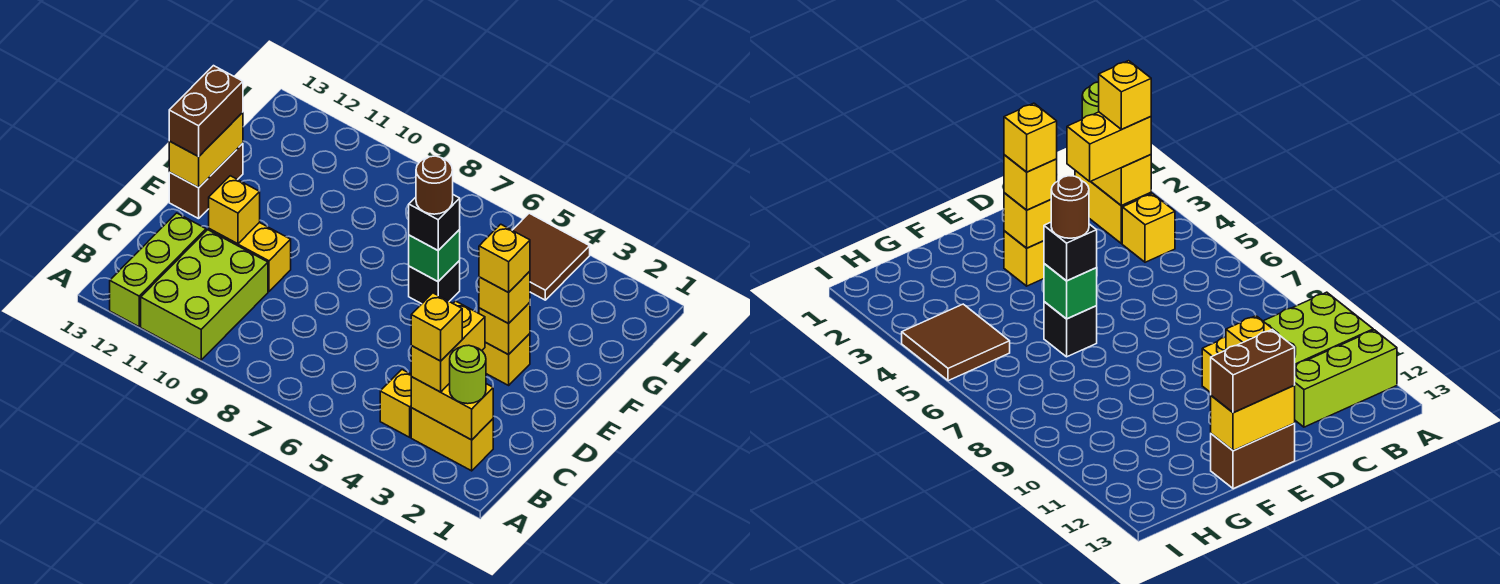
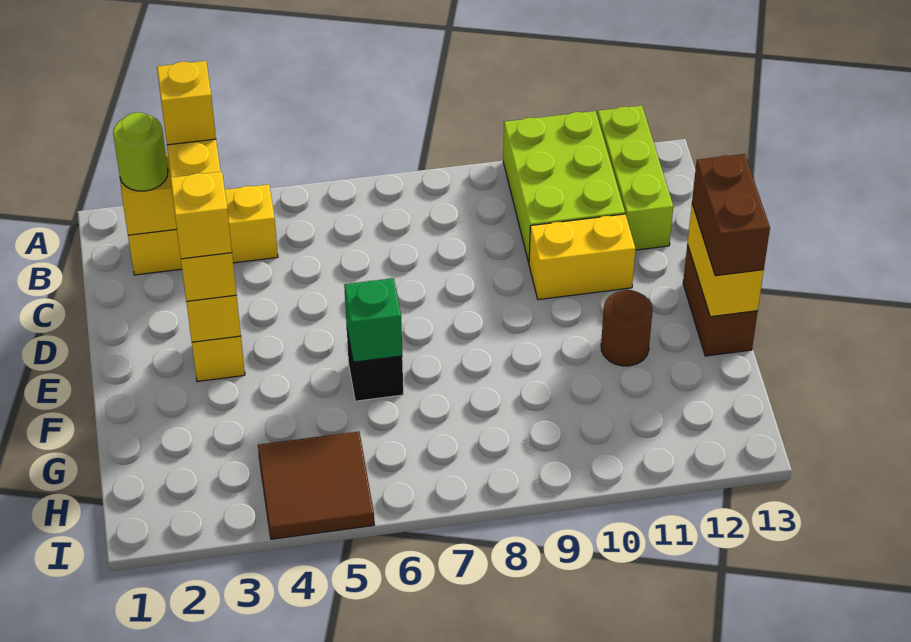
yellow 1x1 brick [209,176,260,244] -> none
black 1x1 brick [409,195,460,250] -> none
brown 1x1 round brick [416,156,453,214] -> brown 1x1 round brick moved to [601,290,653,366]

